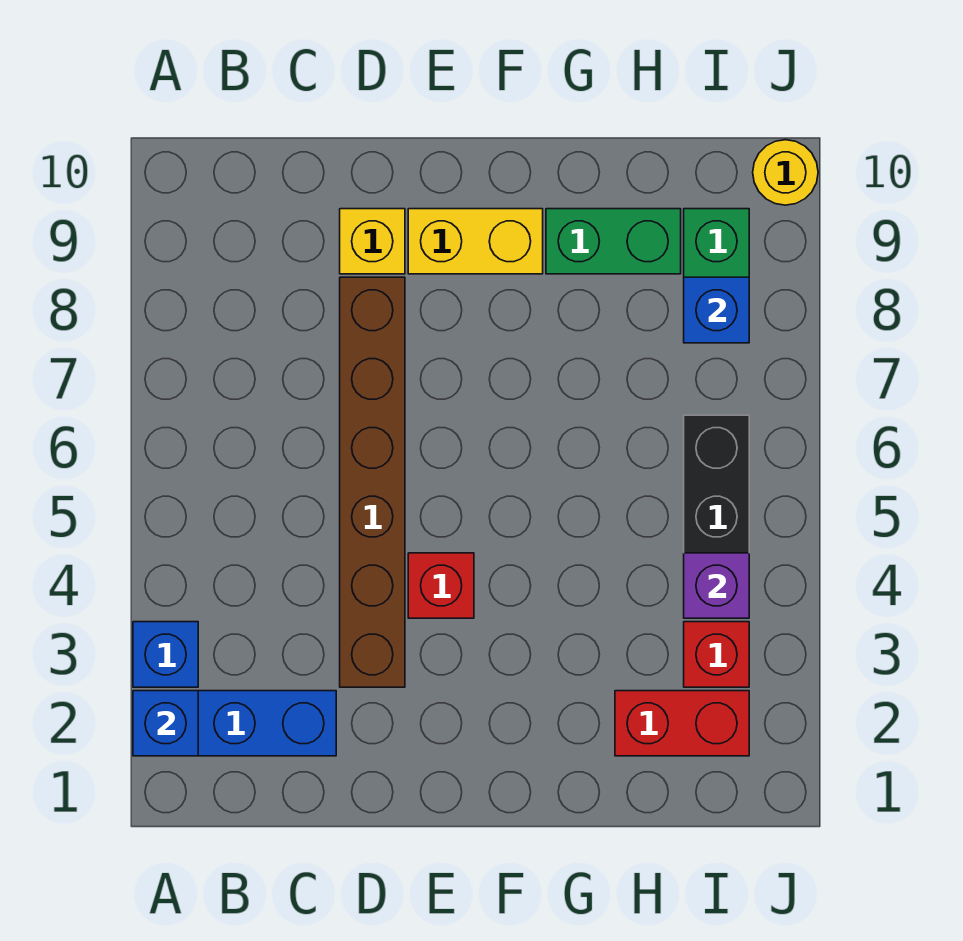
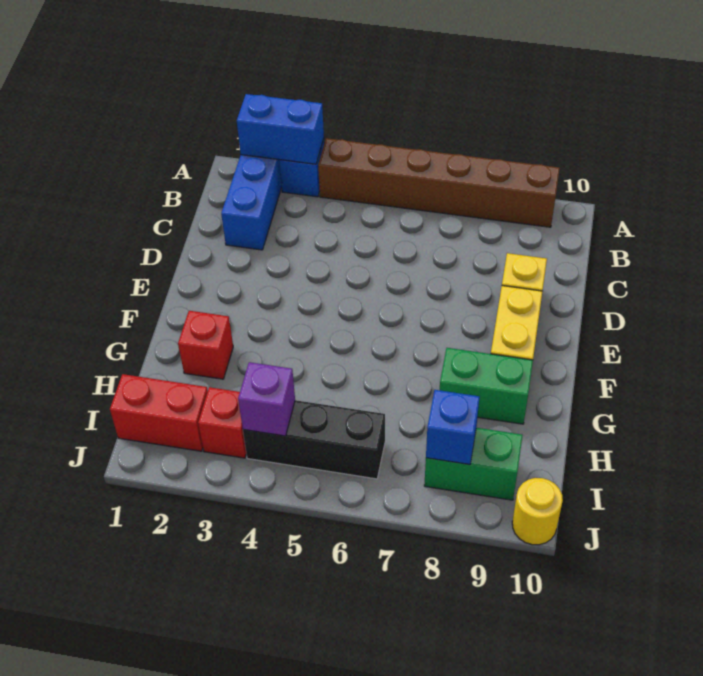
blue 1x1 brick [133,691,198,756] -> blue 1x2 brick [237,94,324,164]
brown 1x6 brick [340,277,405,687] -> brown 1x6 brick moved to [318,138,560,227]
red 1x1 brick [408,553,474,618] -> red 1x1 brick moved to [178,311,233,379]
green 1x2 brick [546,209,681,274] -> green 1x2 brick turned to [440,348,533,424]
red 1x2 brick [615,691,749,756] -> red 1x2 brick turned to [110,374,208,451]

